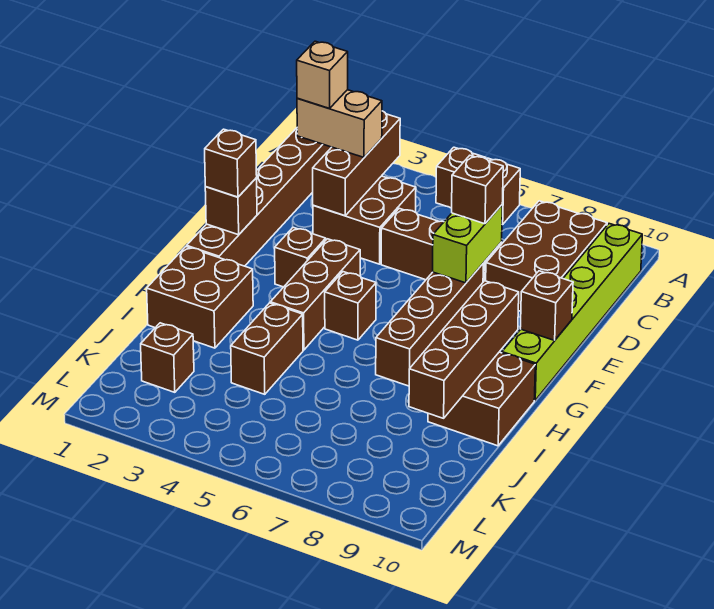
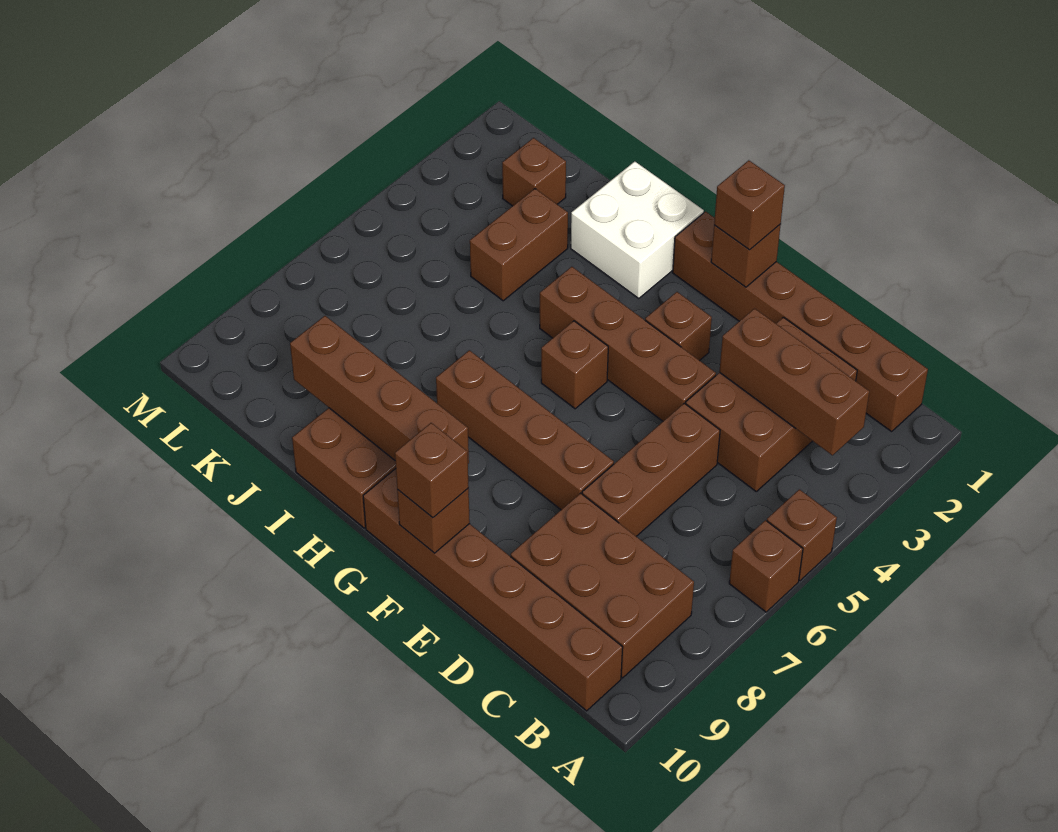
lime 1x6 brick [502,224,642,400] -> brown 1x6 brick [363,469,623,711]
tan 1x2 brick [297,90,382,157] -> none
tan 1x1 brick [297,41,348,108] -> none
brown 2x2 brick [313,176,416,264] -> brown 2x3 brick [686,317,857,491]
lime 1x2 brick [433,205,502,283] -> none
brown 1x1 brick [452,156,503,224] -> brown 1x1 brick moved to [395,423,469,518]
brown 1x3 brick [270,239,360,350] -> brown 1x4 brick [540,267,716,421]
brown 2x2 brick [147,247,253,348] -> white 2x2 brick [571,161,704,298]
brown 1x2 brick [231,303,303,394] -> brown 1x2 brick turned to [470,189,568,301]

